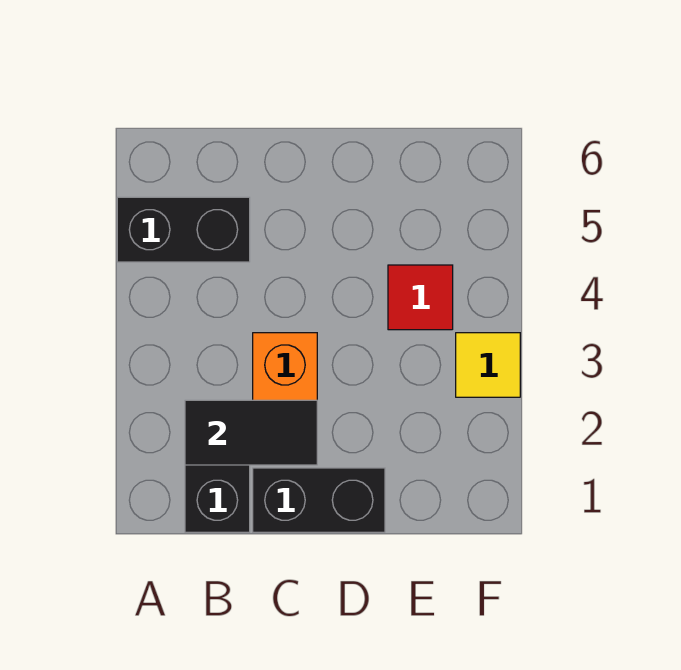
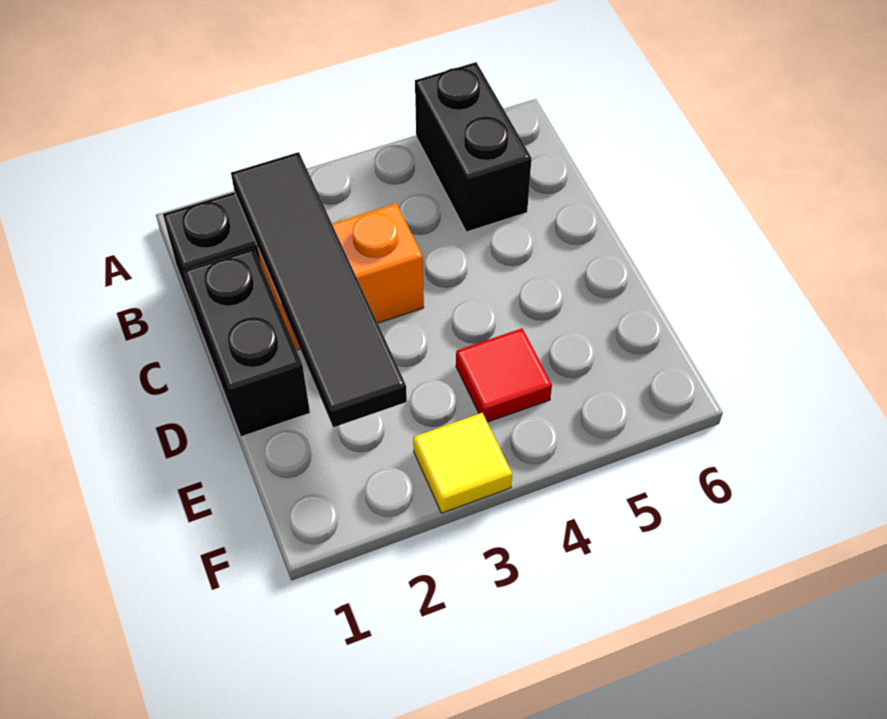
black 1x2 tile [185,400,317,465] -> black 1x4 tile [231,152,407,427]

